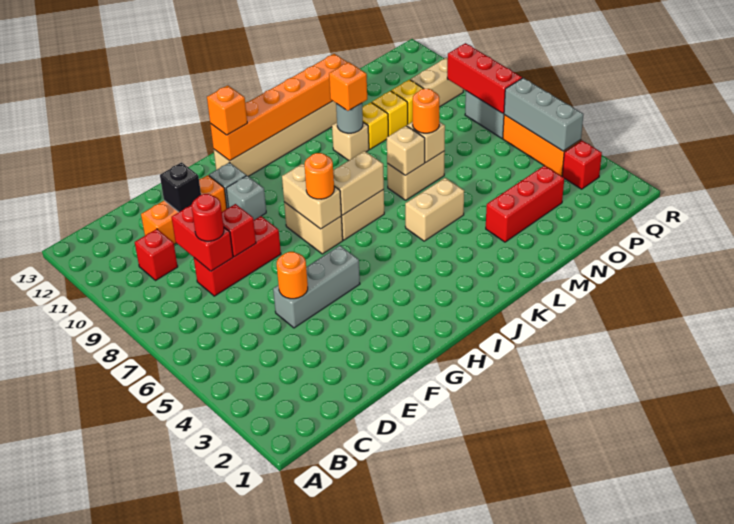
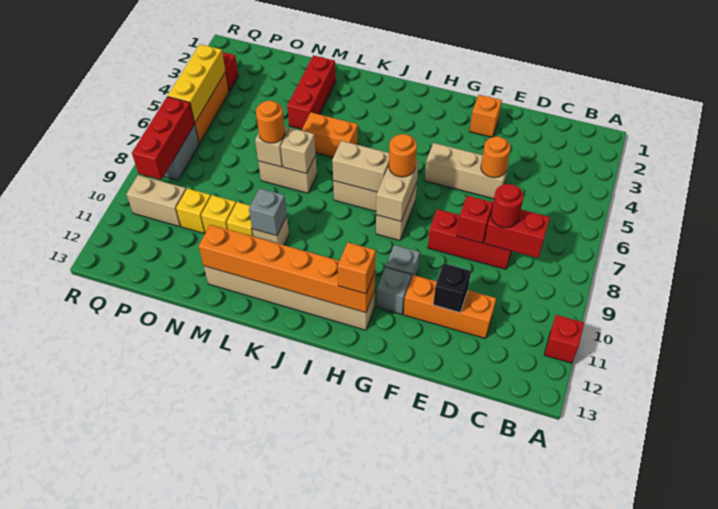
red 1x1 brick [135,229,178,280] -> red 1x1 brick moved to [544,315,584,363]
red 1x2 brick [172,205,233,271] -> red 1x2 brick turned to [484,210,550,258]
grey 1x3 brick [273,246,360,328] -> tan 1x3 brick [425,143,509,199]
tan 1x2 brick [405,178,464,241] -> orange 1x2 brick [302,112,358,157]
grey 1x1 round brick [336,103,363,133] -> grey 1x1 brick [249,188,287,236]
orange 1x1 brick [329,62,367,111] -> orange 1x1 brick moved to [470,95,502,137]
red 1x3 brick [486,166,564,242] -> red 1x3 brick turned to [287,55,336,129]
grey 1x3 brick [504,78,583,151] -> yellow 1x3 brick [168,44,225,123]

